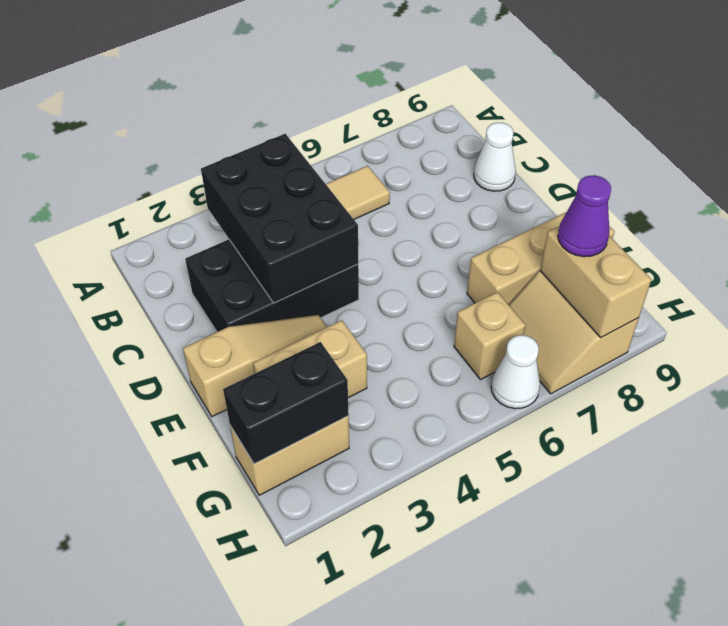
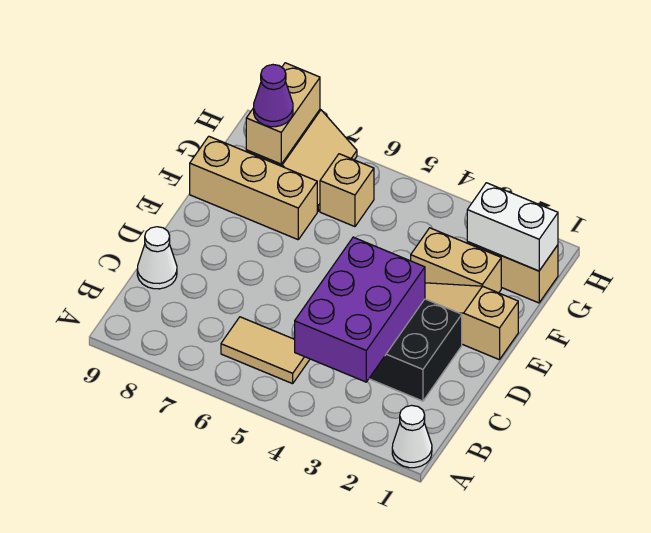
black 2x3 brick [201,134,358,303] -> purple 2x3 brick [295,237,425,382]
black 1x2 brick [223,342,349,464] -> white 1x2 brick [467,183,558,271]
white 1x1 cone [491,335,540,409] -> white 1x1 cone moved to [392,405,432,468]

